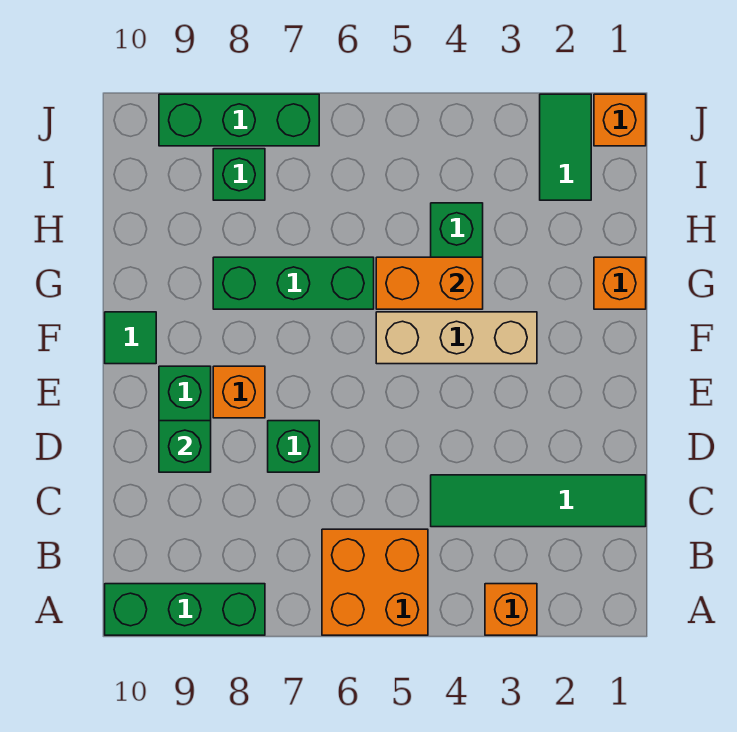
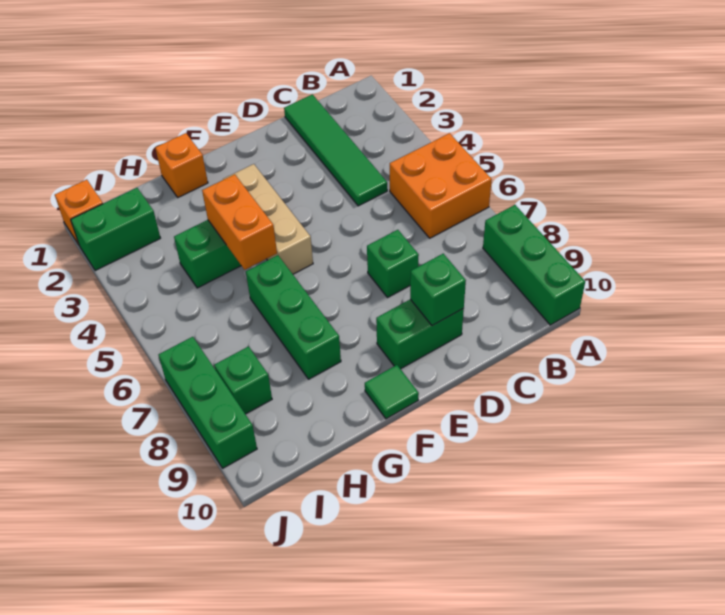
orange 1x1 brick [485,584,537,635] -> none
orange 1x1 brick [213,366,265,418] -> none
green 1x2 tile [540,94,591,200] -> green 1x2 brick [71,188,160,271]

